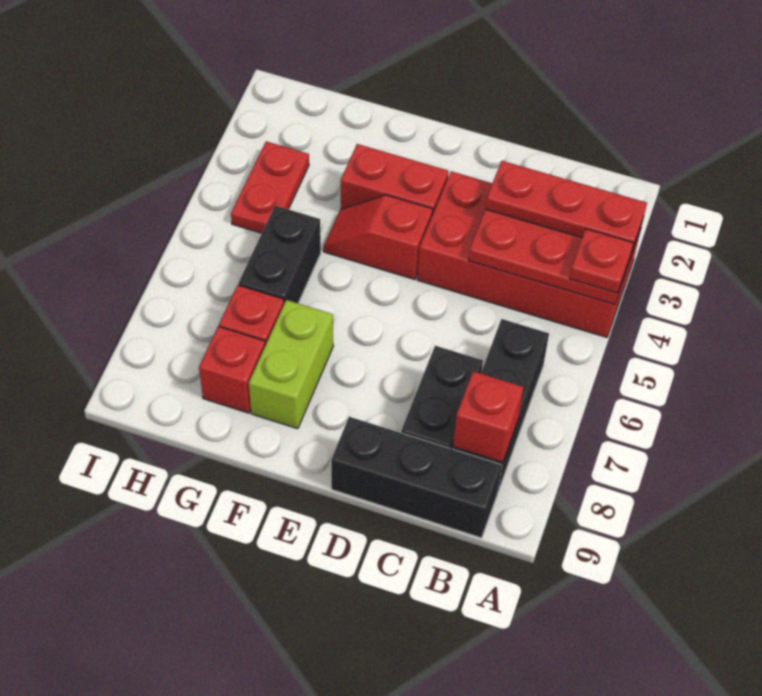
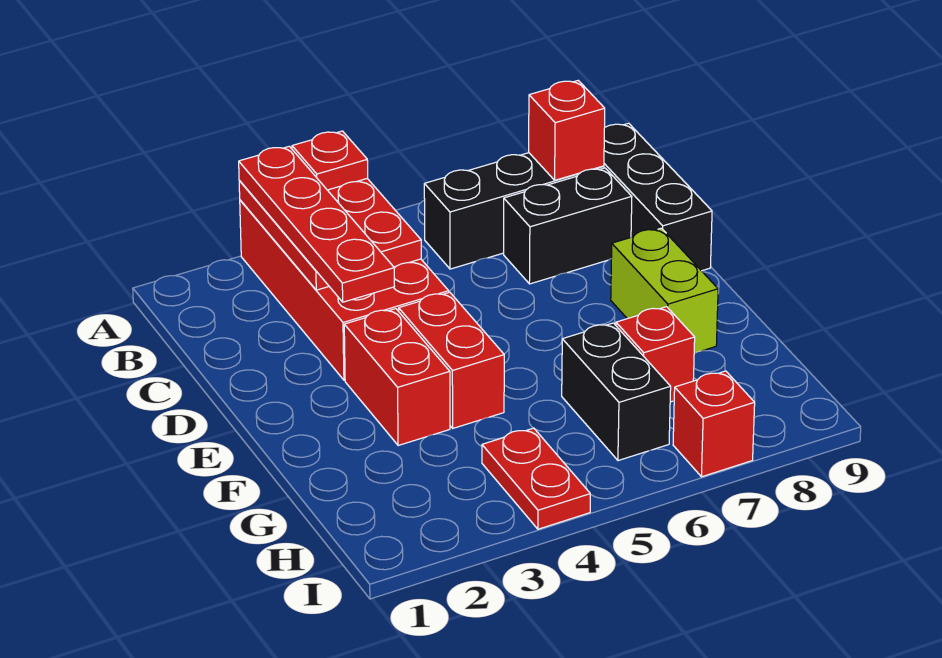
red 1x3 plate [486,161,647,249] -> red 1x4 plate [239,146,395,302]
red 1x2 slope [324,195,433,279] -> red 1x2 brick [399,292,504,428]
lime 1x2 brick [249,300,333,429] -> lime 1x2 brick turned to [611,228,718,353]
black 1x2 brick [238,206,321,304] -> black 1x2 brick turned to [562,323,671,461]
red 1x1 brick [199,326,265,413] -> red 1x1 brick moved to [673,371,755,477]
red 1x2 plate [231,141,309,233] -> red 1x2 plate turned to [482,428,590,529]

